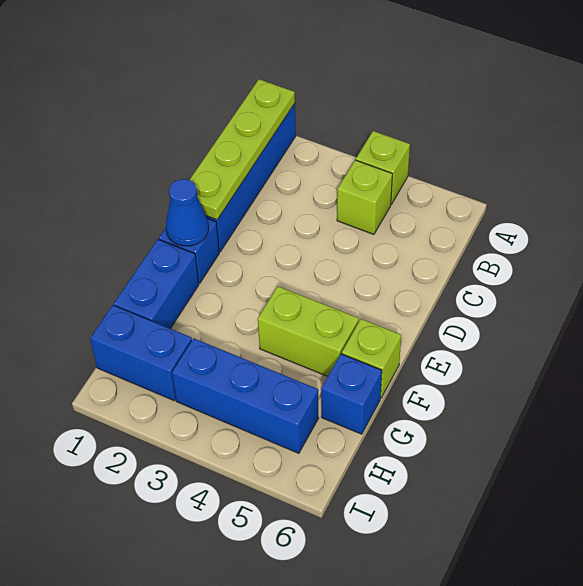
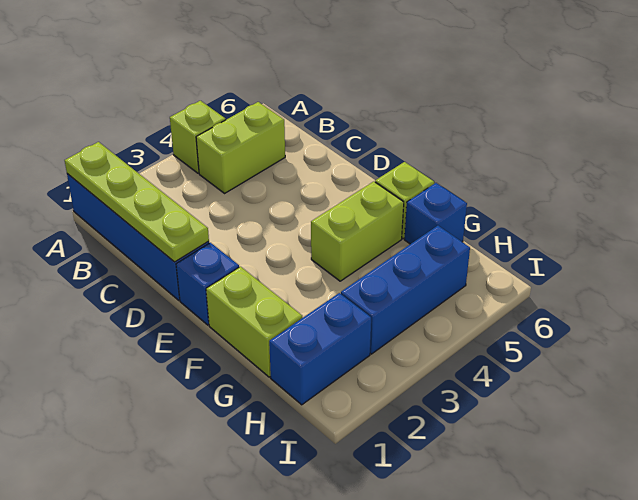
lime 1x1 brick [337,160,392,234] -> lime 1x2 brick [196,102,285,193]
blue 1x1 cone [166,179,209,246] -> none
blue 1x2 brick [114,239,199,329] -> lime 1x2 brick [206,267,303,377]

